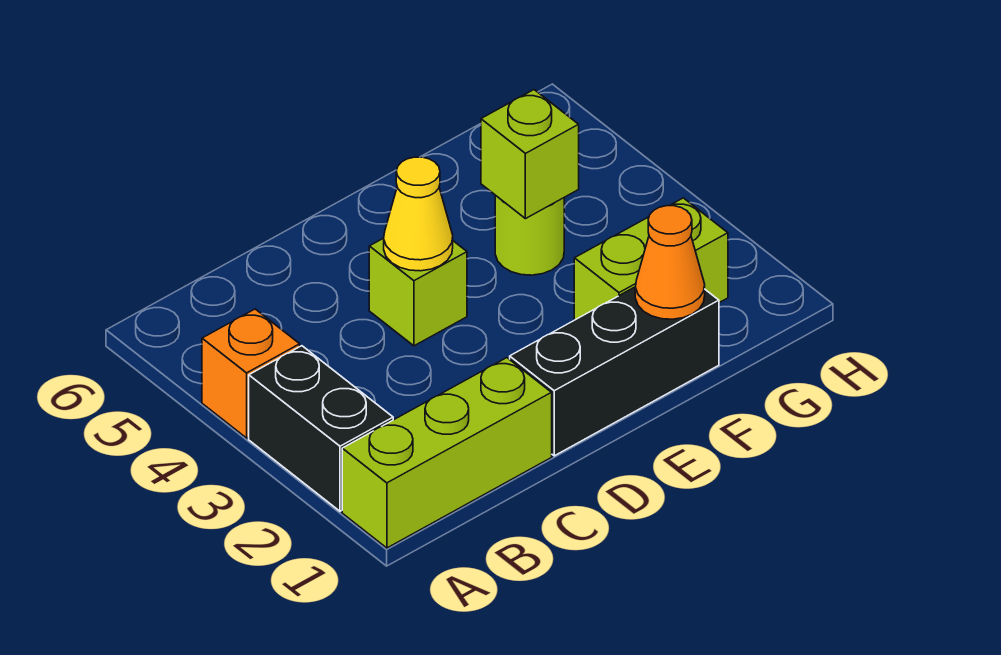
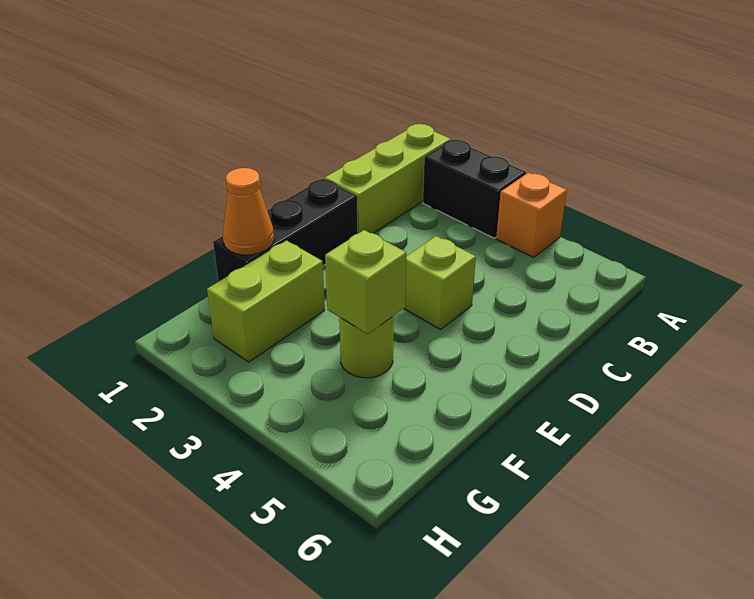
yellow 1x1 cone [384,157,453,271] -> none

